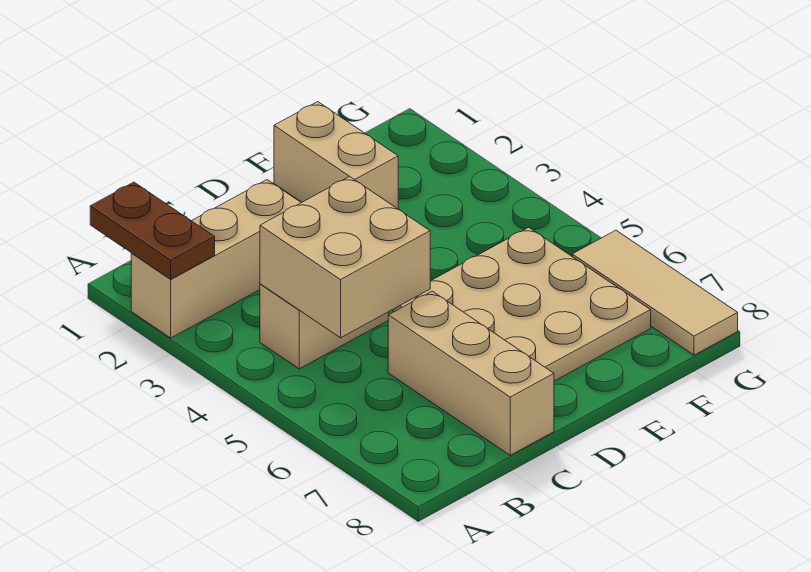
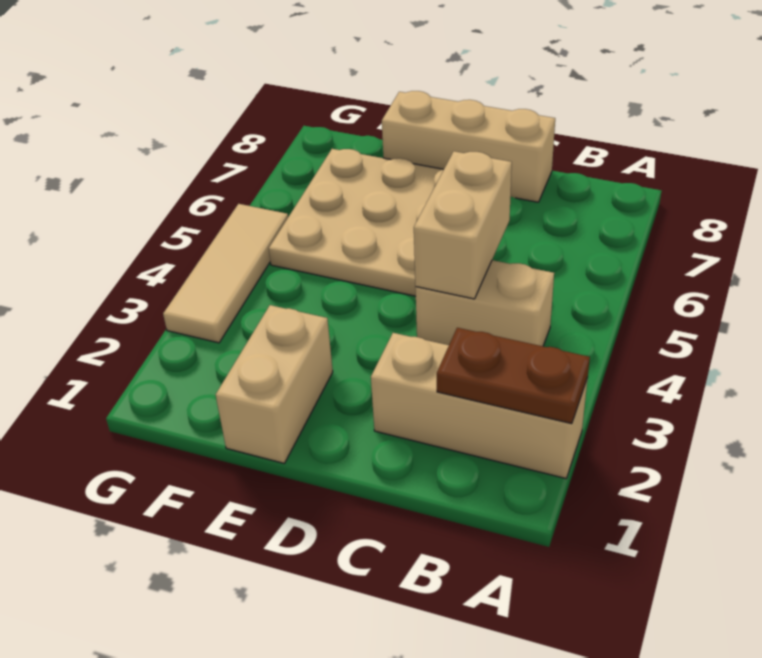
brown 1x2 plate [90,182,215,279] -> brown 1x2 plate turned to [437,328,590,424]
tan 2x2 brick [260,176,430,338] -> tan 1x2 brick [414,151,512,299]
tan 1x3 brick [388,291,554,455] -> tan 1x3 brick turned to [382,91,555,202]
tan 1x3 tile [572,230,738,355] -> tan 1x3 tile moved to [163,204,288,343]

